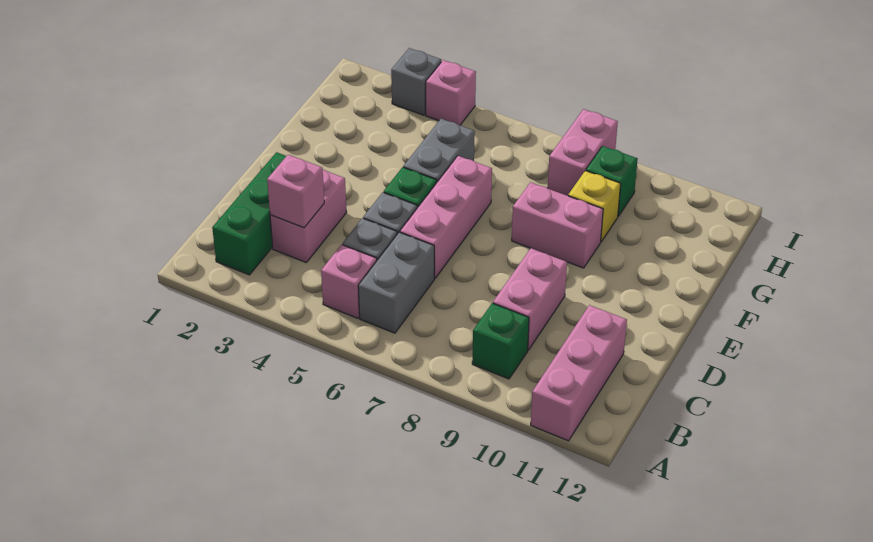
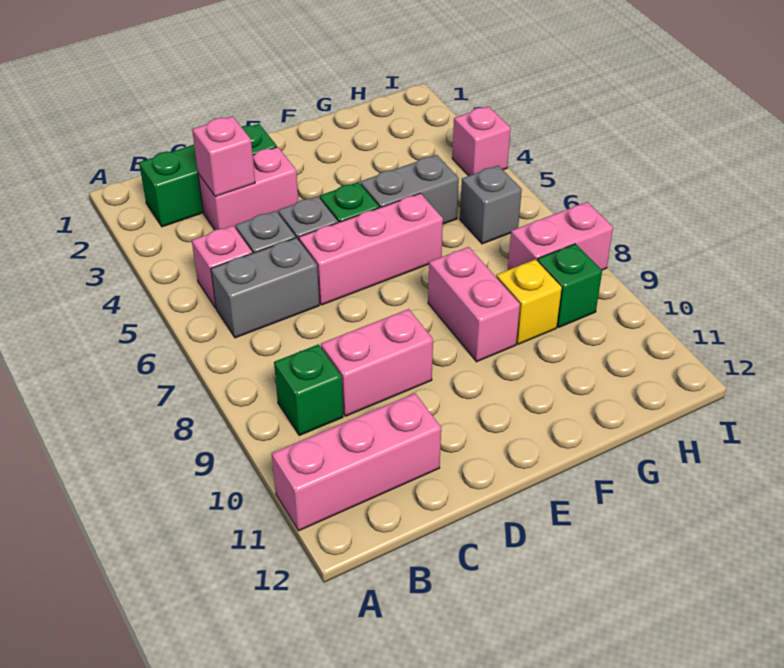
grey 1x1 brick [391,48,441,115] -> grey 1x1 brick moved to [460,166,522,244]

